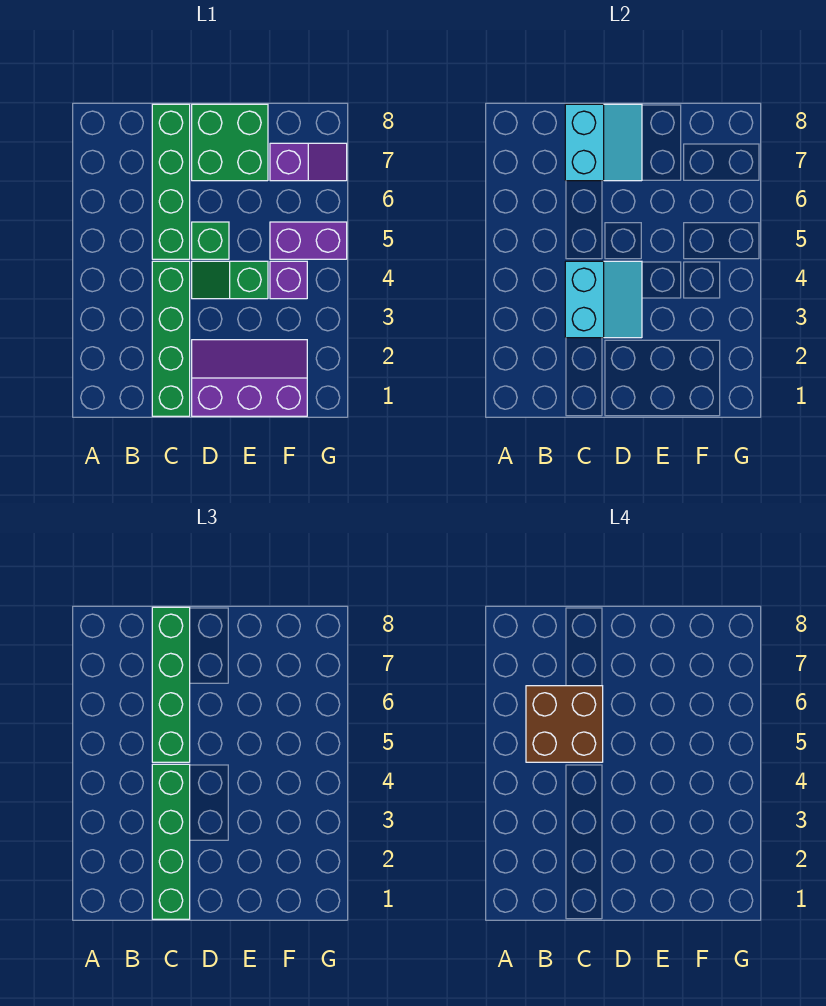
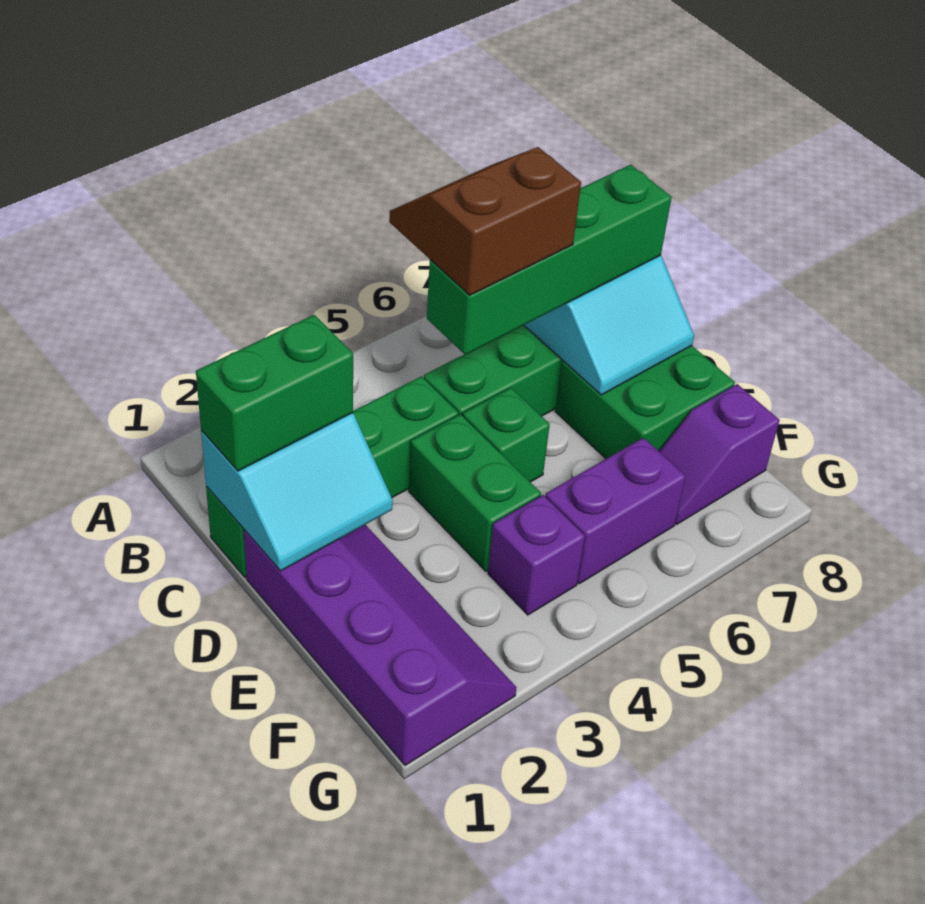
brown 2x2 brick [526,686,603,762] -> brown 2x2 slope [389,147,581,295]
green 1x4 brick [152,764,190,919] -> green 1x2 brick [196,315,353,471]
cyan 2x2 slope [565,261,642,338] -> cyan 2x2 slope moved to [201,413,393,571]
purple 2x3 slope [192,340,307,416] -> purple 2x4 slope [243,525,516,766]
green 1x2 slope [192,261,268,299] -> green 1x2 brick [409,414,541,571]
purple 1x2 brick [270,222,347,259] -> purple 1x2 brick turned to [545,438,686,584]
purple 1x2 slope [270,143,347,181] -> purple 1x2 slope turned to [659,384,780,524]

